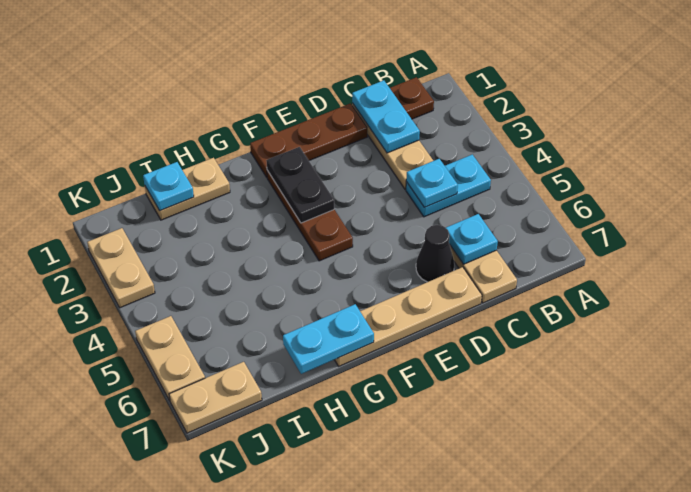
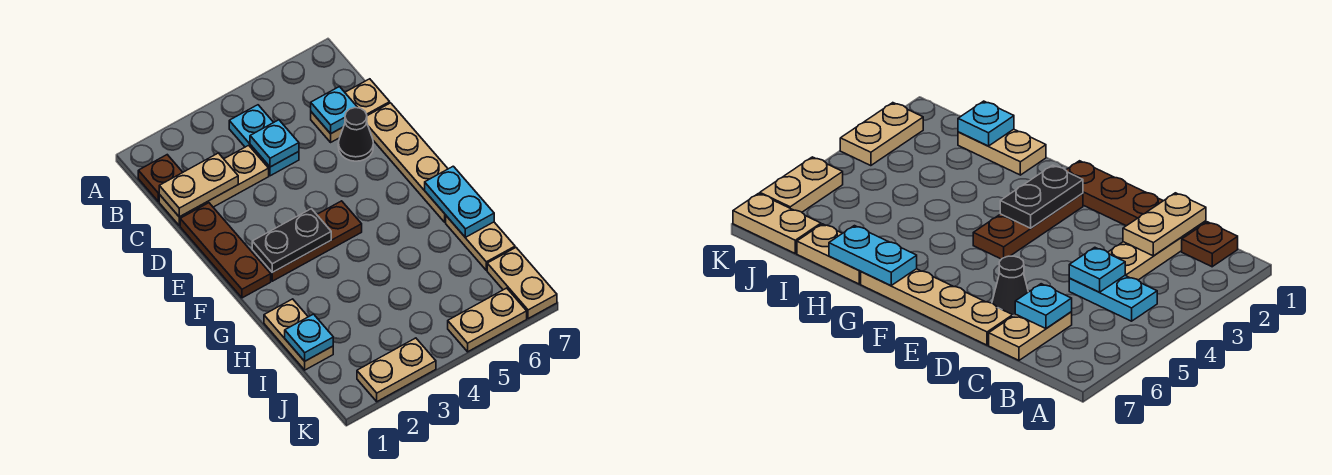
cyan 1x2 plate [352,80,420,153] -> tan 1x2 plate [159,153,238,217]
none -> tan 1x2 plate [446,216,515,270]

